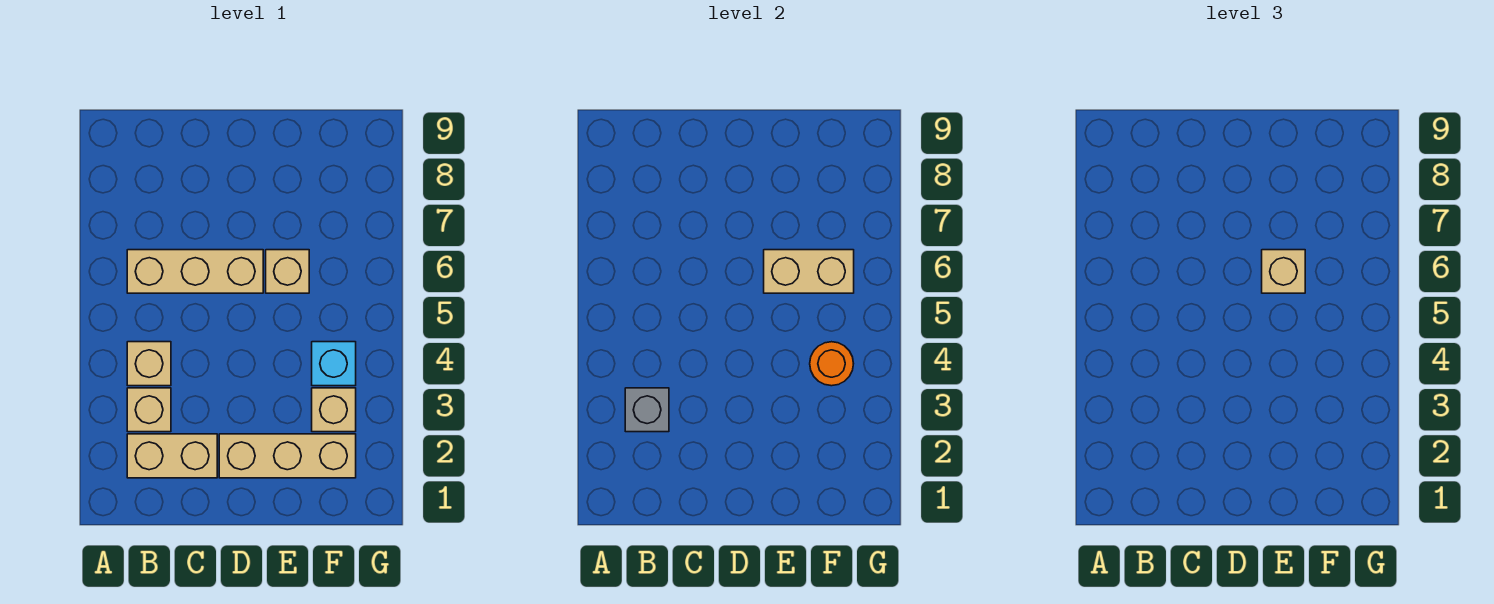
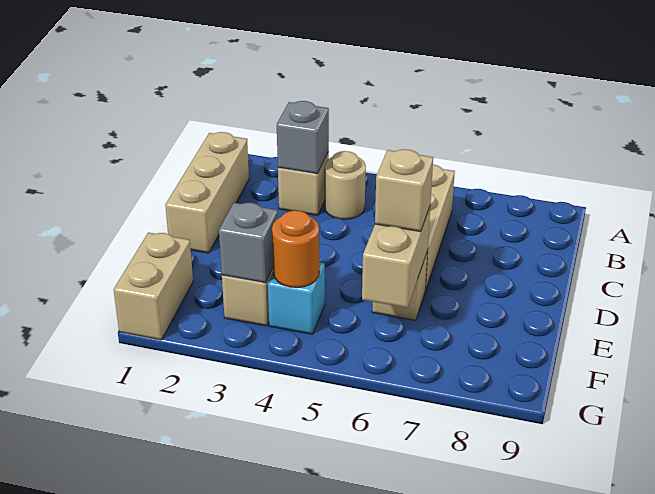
tan 1x2 brick [127,434,217,478] -> tan 1x2 brick moved to [114,233,193,340]
tan 1x1 brick [127,342,171,386] -> tan 1x1 round brick [324,151,366,219]
tan 1x3 brick [219,434,356,478] -> tan 1x3 brick moved to [165,132,249,253]
none -> grey 1x1 brick [219,203,278,283]

